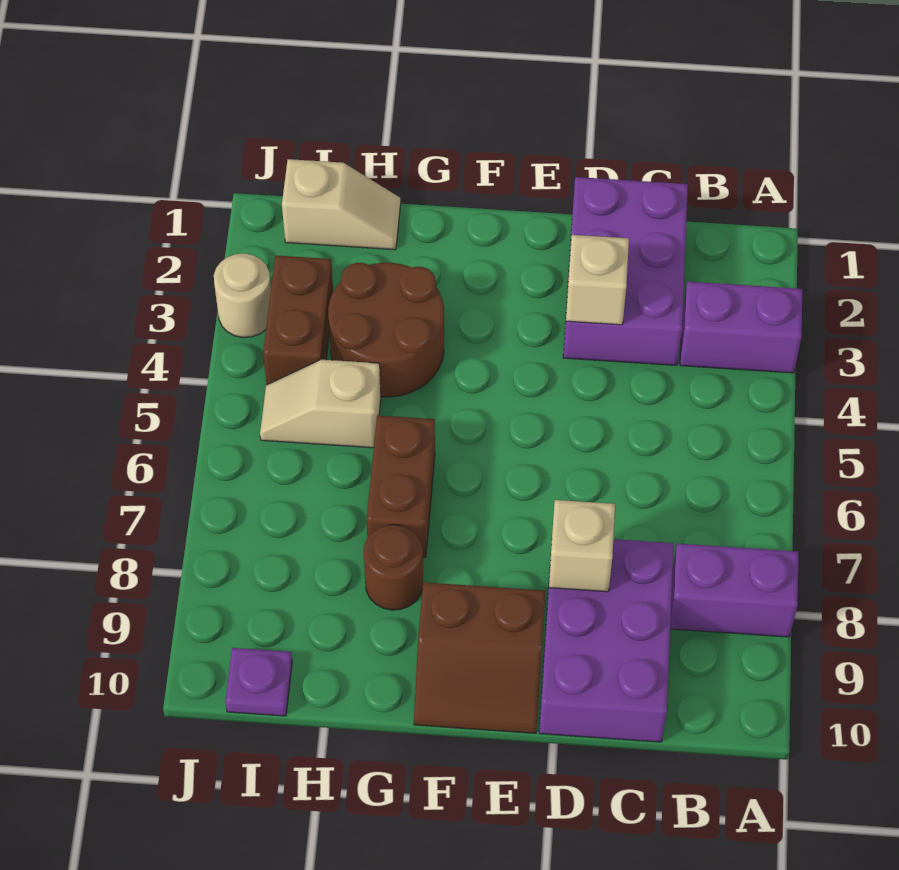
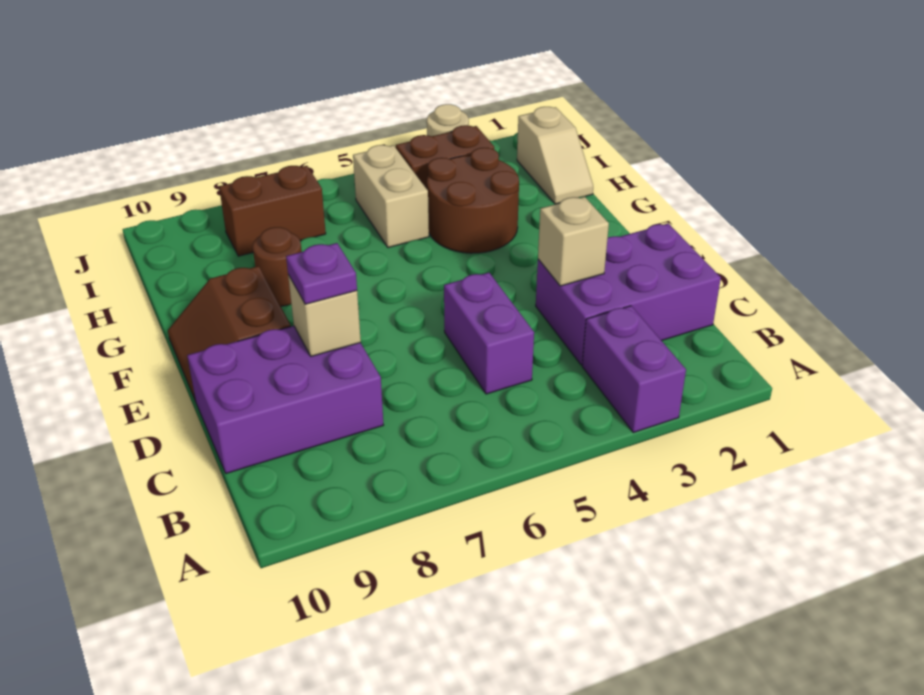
purple 1x2 brick [670,543,798,637] -> purple 1x2 brick moved to [444,273,534,394]
brown 1x2 brick [366,415,435,557] -> brown 1x2 brick moved to [219,166,326,256]
tan 1x2 slope [260,360,381,448] -> tan 1x2 brick [353,145,429,248]
purple 1x1 plate [225,648,292,716] -> purple 1x1 plate moved to [286,243,357,304]

